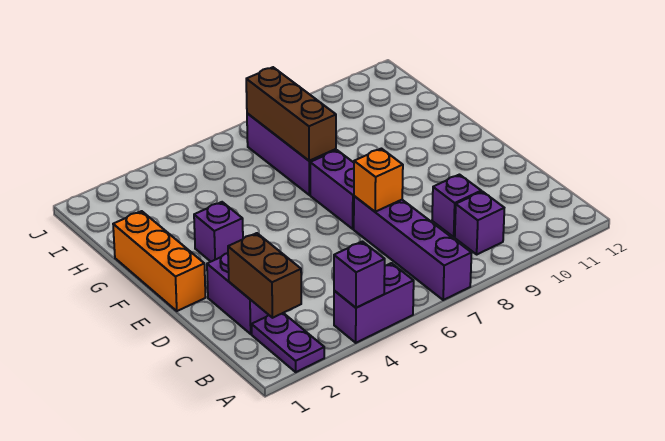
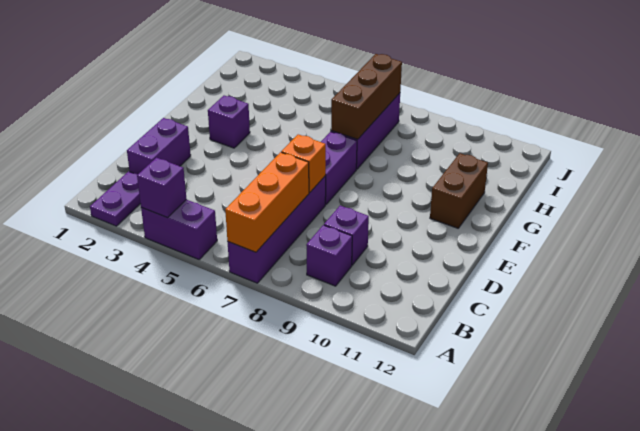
brown 1x2 brick [228,233,301,318] -> brown 1x2 brick moved to [430,153,488,228]
orange 1x3 brick [113,211,206,311] -> orange 1x3 brick moved to [225,152,309,252]

